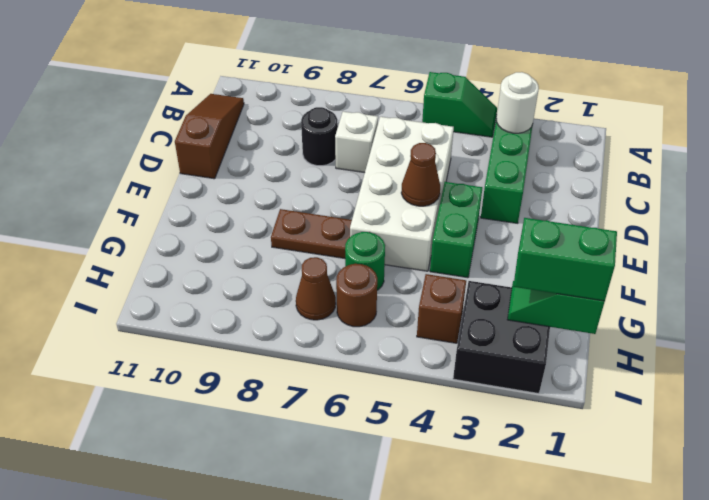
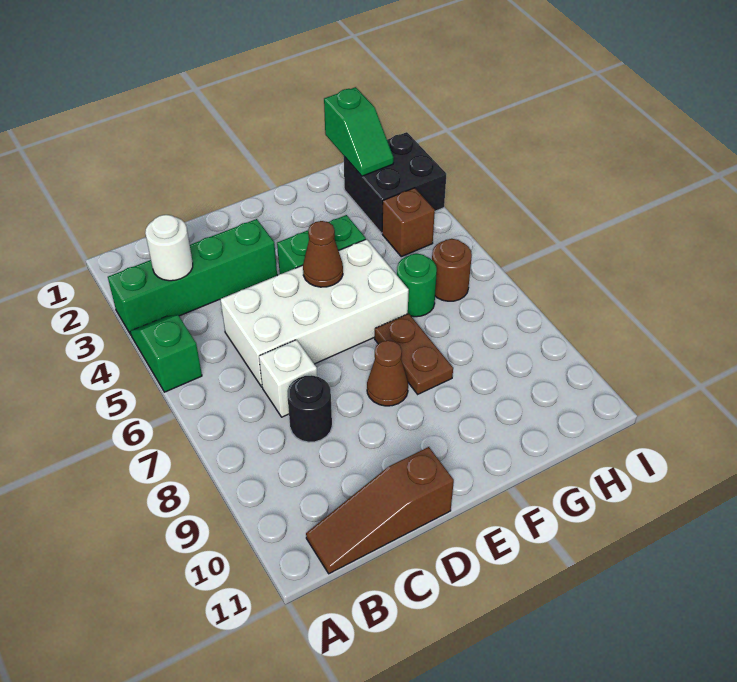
green 1x2 brick [513,218,617,301] -> none
brown 1x1 cone [296,257,336,320] -> brown 1x1 cone moved to [367,340,408,406]

